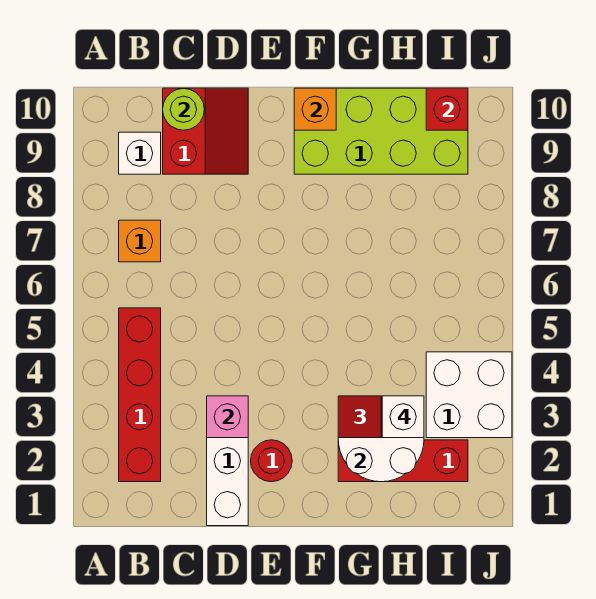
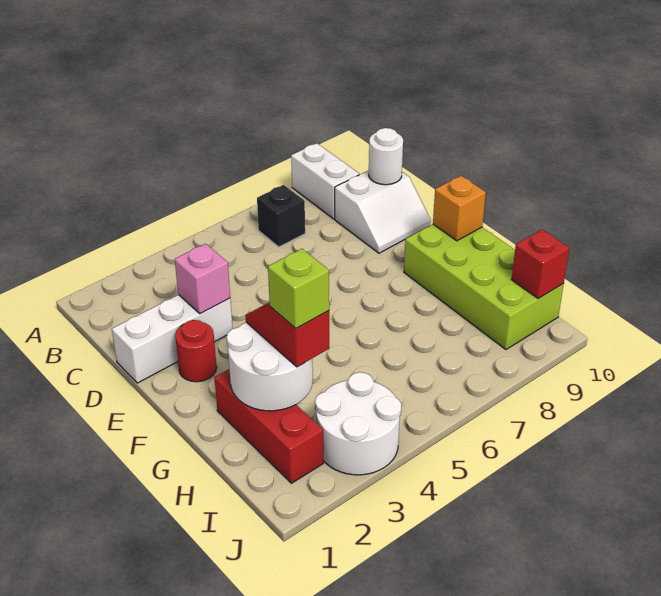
red 1x4 brick [119,308,161,482] -> none
orange 1x1 brick [119,220,161,262] -> black 1x1 brick [257,185,305,247]
white 1x1 brick [119,132,161,174] -> white 1x2 brick [291,143,359,219]
red 2x2 slope [163,88,248,174] -> white 2x2 slope [335,170,431,253]
lime 1x1 round brick [163,88,204,130] -> white 1x1 round brick [369,128,403,185]
white 1x1 brick [382,396,424,438] -> lime 1x1 brick [268,249,329,328]
white 2x2 brick [426,352,512,438] -> white 2x2 round brick [315,372,401,475]

